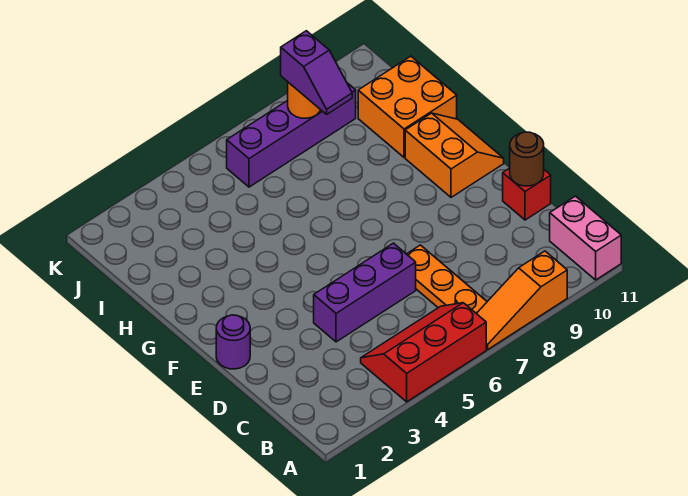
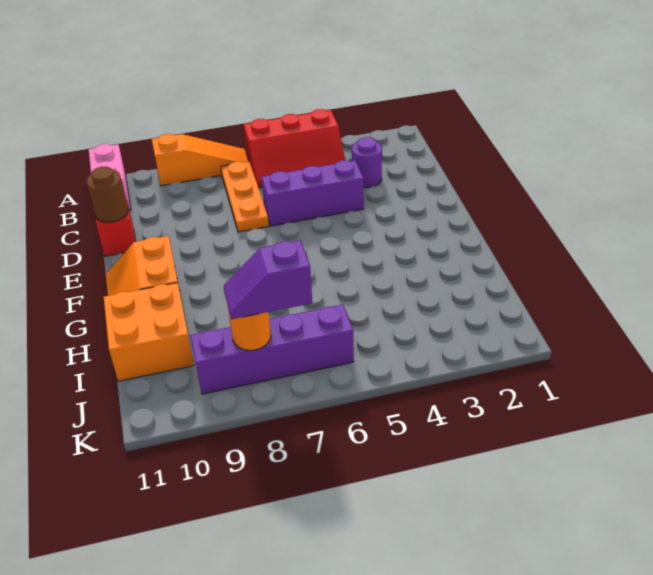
purple 1x1 round brick [216,315,250,369] -> purple 1x1 round brick moved to [352,137,382,188]
purple 1x2 slope [281,31,352,114] -> purple 1x2 slope turned to [224,240,312,319]

